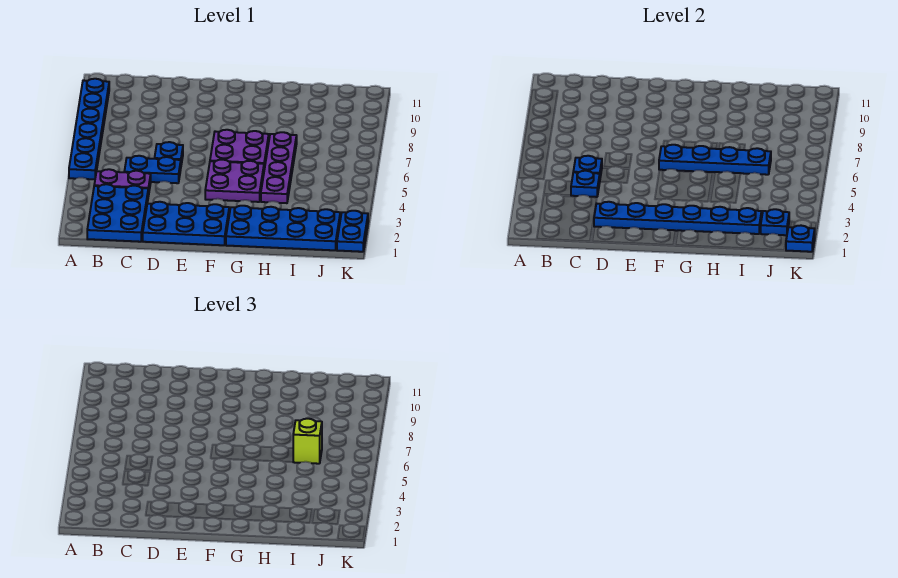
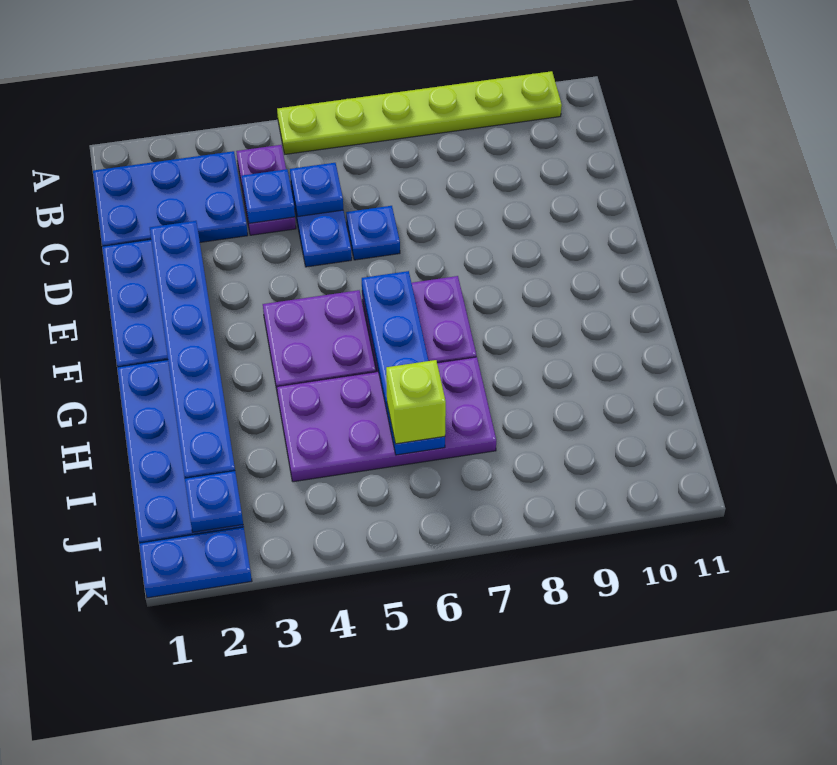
blue 1x6 plate [69,79,109,179] -> lime 1x6 plate [277,71,562,154]
purple 1x4 plate [261,132,297,203] -> purple 2x4 plate [277,357,496,482]
blue 1x1 plate [786,226,815,252] -> none

